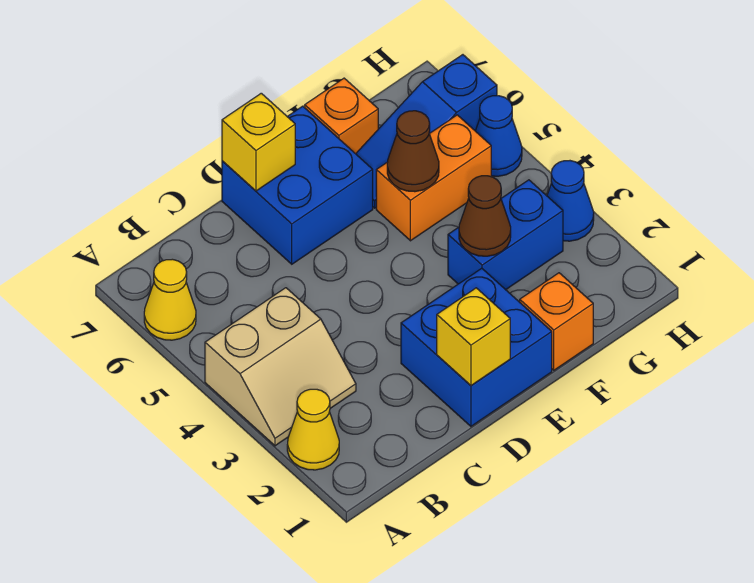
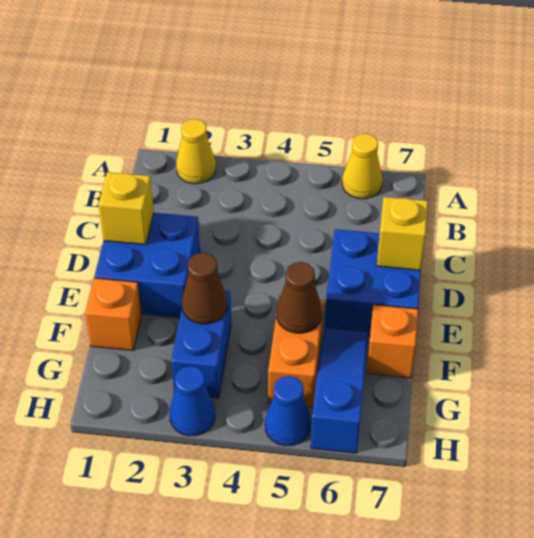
tan 2x2 slope [205,288,356,446] -> none

